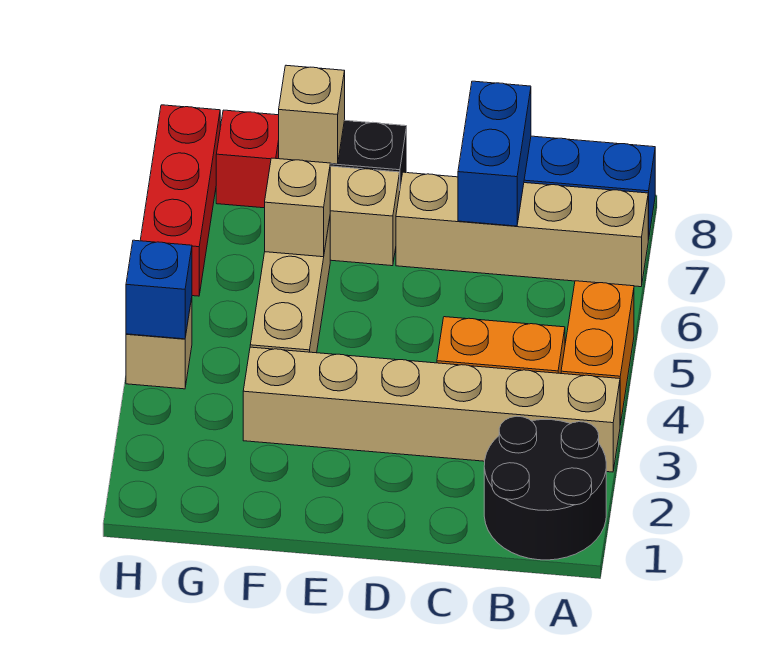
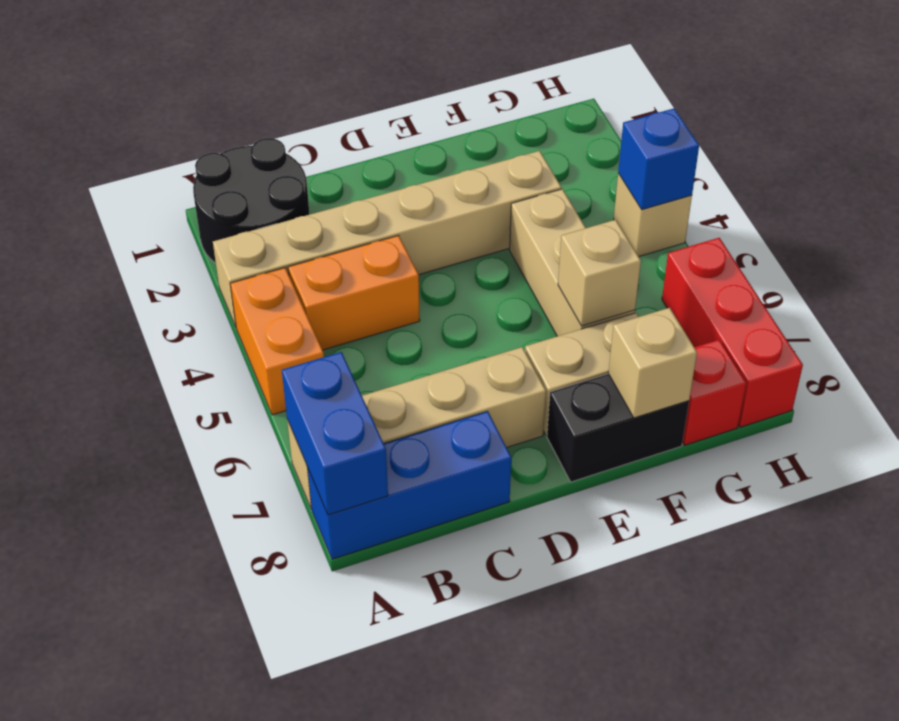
blue 1x2 brick [458,81,531,226] -> blue 1x2 brick moved to [282,352,388,515]

